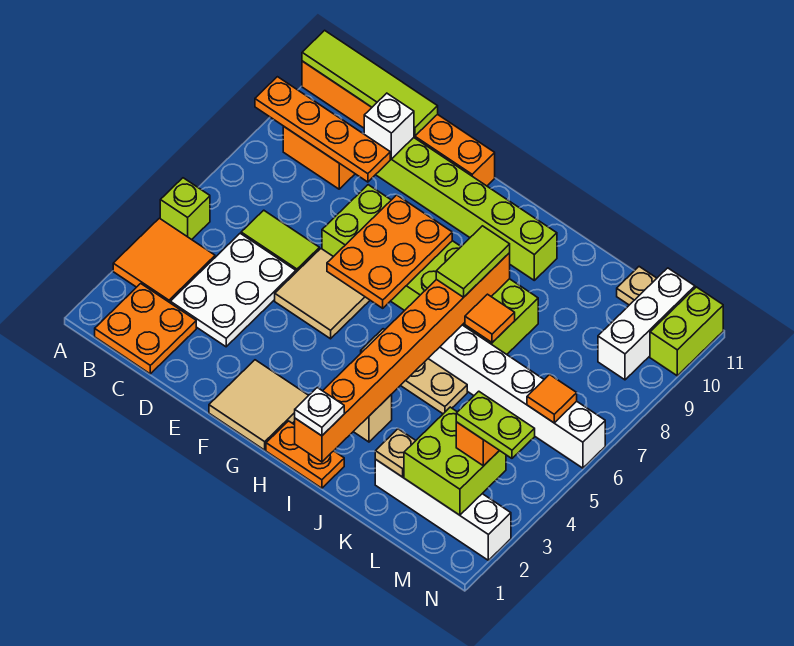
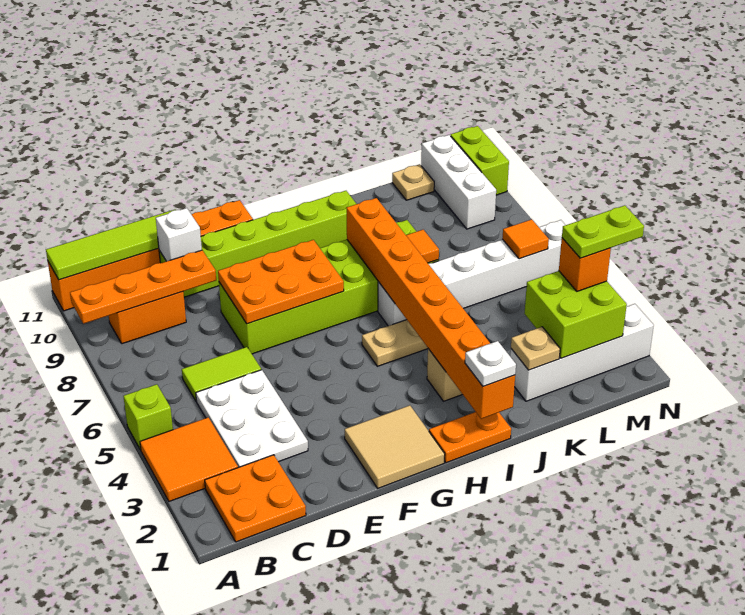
tan 2x2 tile [275,249,370,339] -> none
orange 2x3 plate [327,195,452,308] -> orange 2x3 plate turned to [218,240,344,324]
lime 1x2 tile [436,226,510,297] -> none

